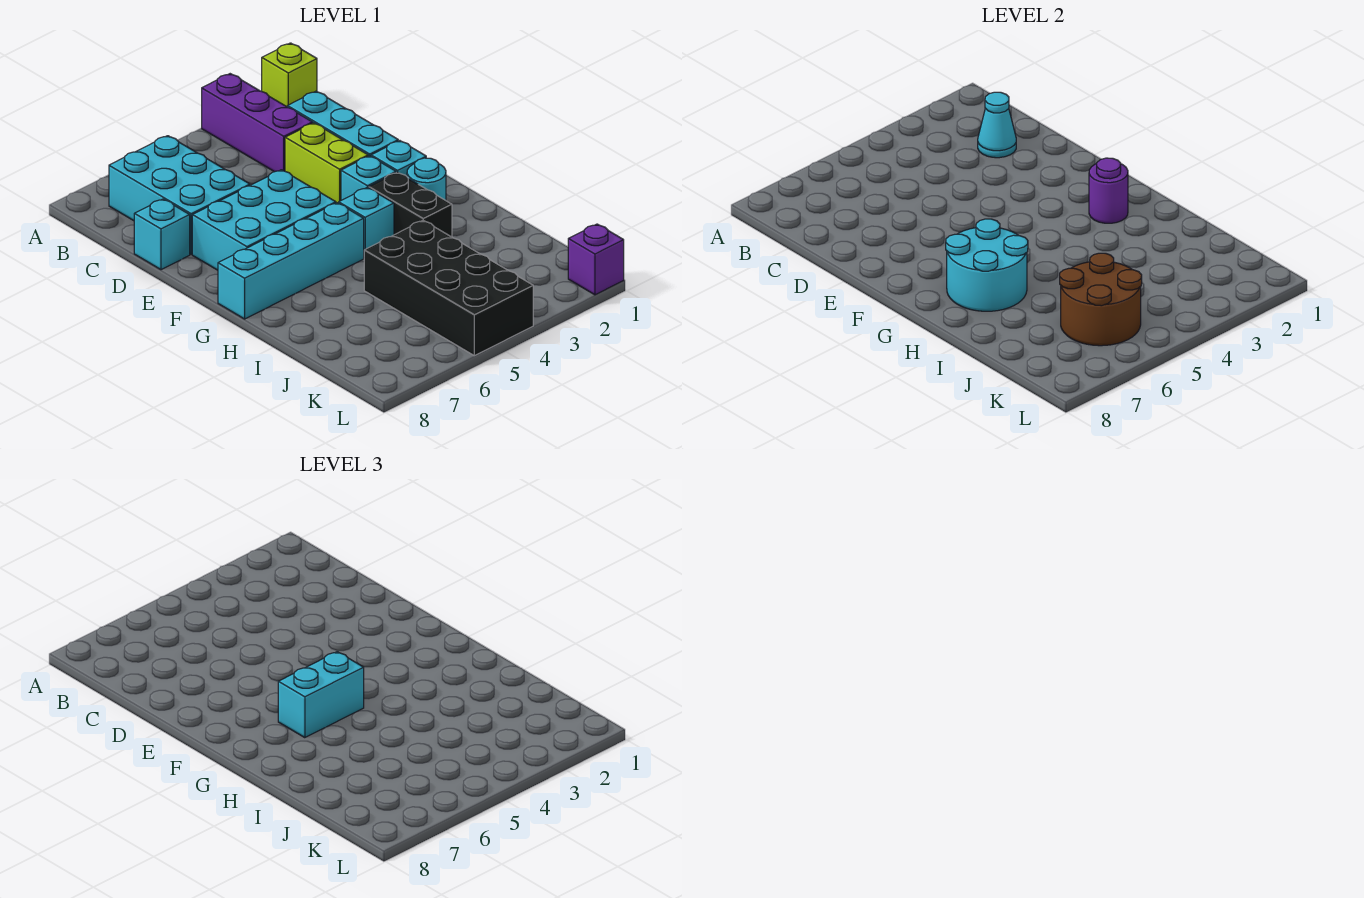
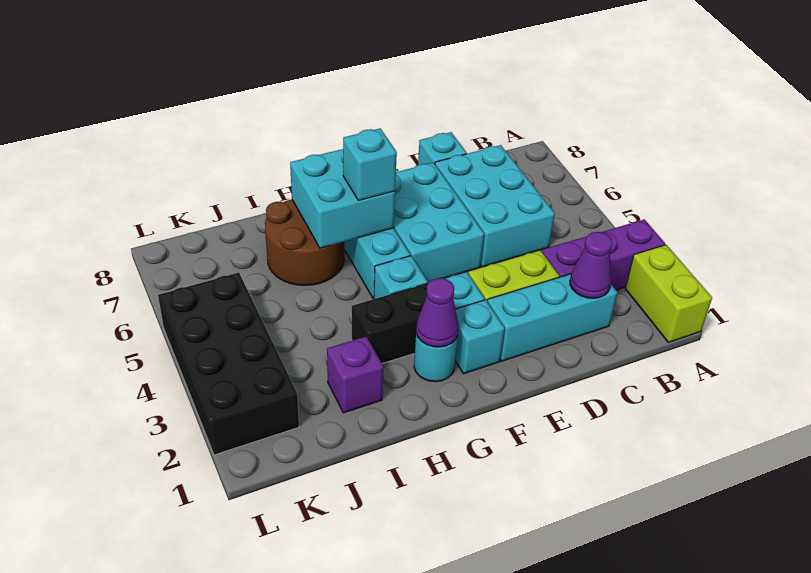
lime 1x1 brick [262,43,317,107] -> lime 1x2 brick [625,245,712,342]
cyan 2x3 brick [109,136,250,254] -> cyan 2x3 brick turned to [435,145,555,267]
cyan 1x1 cone [978,92,1016,158] -> purple 1x1 cone [570,232,612,298]
purple 1x1 round brick [1089,158,1128,223] -> purple 1x1 cone [416,278,459,347]
cyan 1x2 brick [278,652,364,738] -> cyan 1x1 brick [343,128,397,201]
cyan 2x2 round brick [946,219,1028,311] -> cyan 2x2 brick [290,149,395,248]
black 2x4 brick [364,221,533,356] -> black 2x4 brick turned to [158,273,299,455]
brown 2x2 round brick [1060,253,1142,346] -> brown 2x2 round brick moved to [265,199,344,285]
purple 1x1 brick [568,224,624,295] -> purple 1x1 brick moved to [327,336,383,413]

